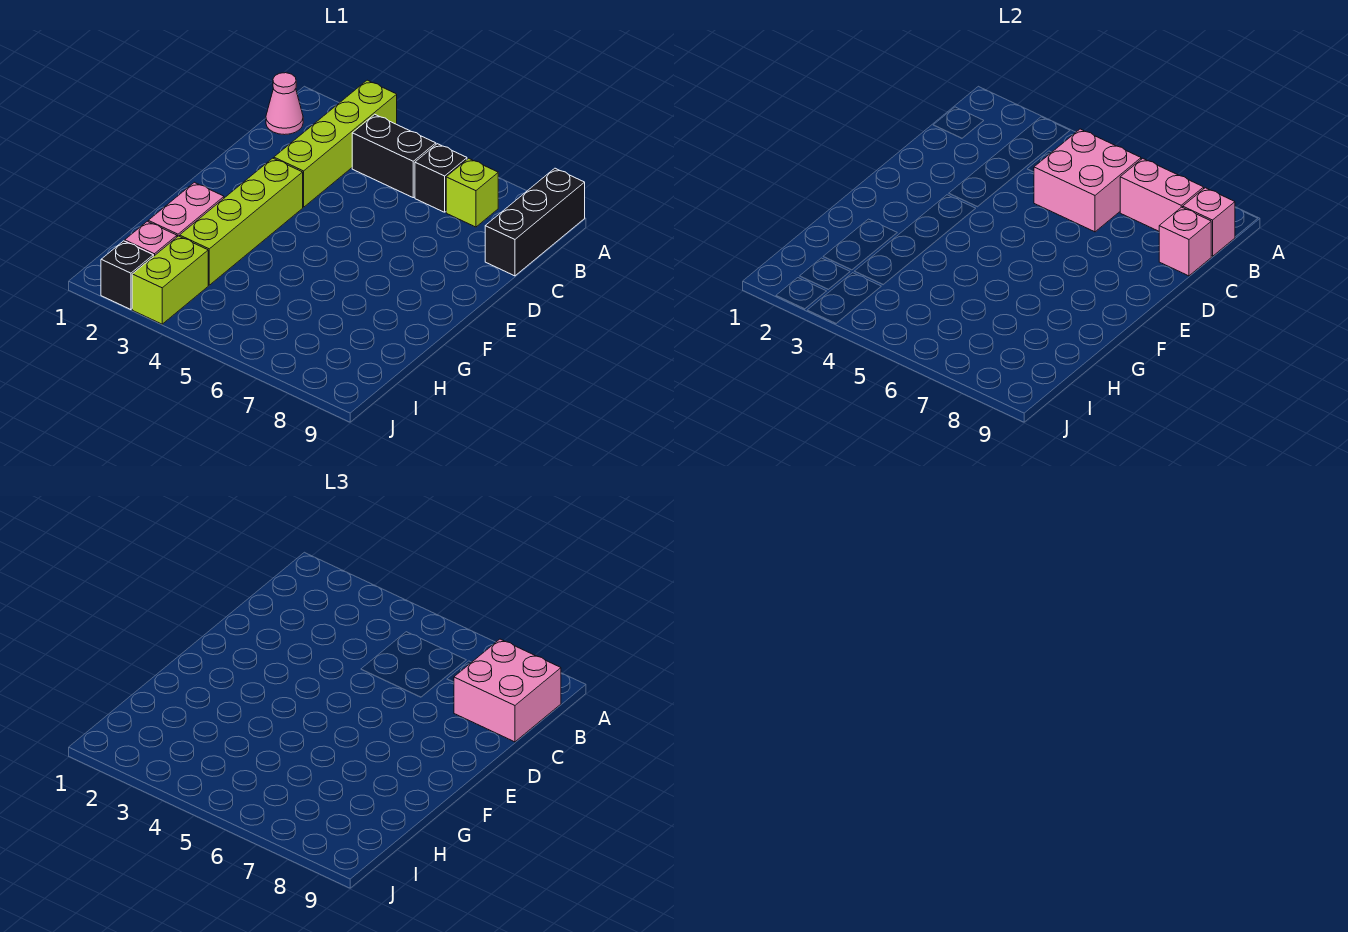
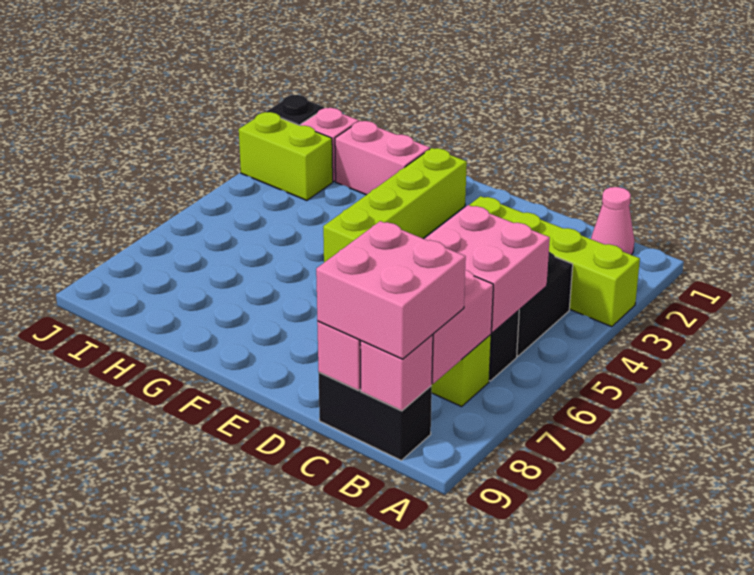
black 1x3 brick [485,168,585,276] -> black 1x2 brick [319,372,432,460]
lime 1x4 brick [180,158,303,285] -> lime 1x4 brick turned to [323,148,467,262]

